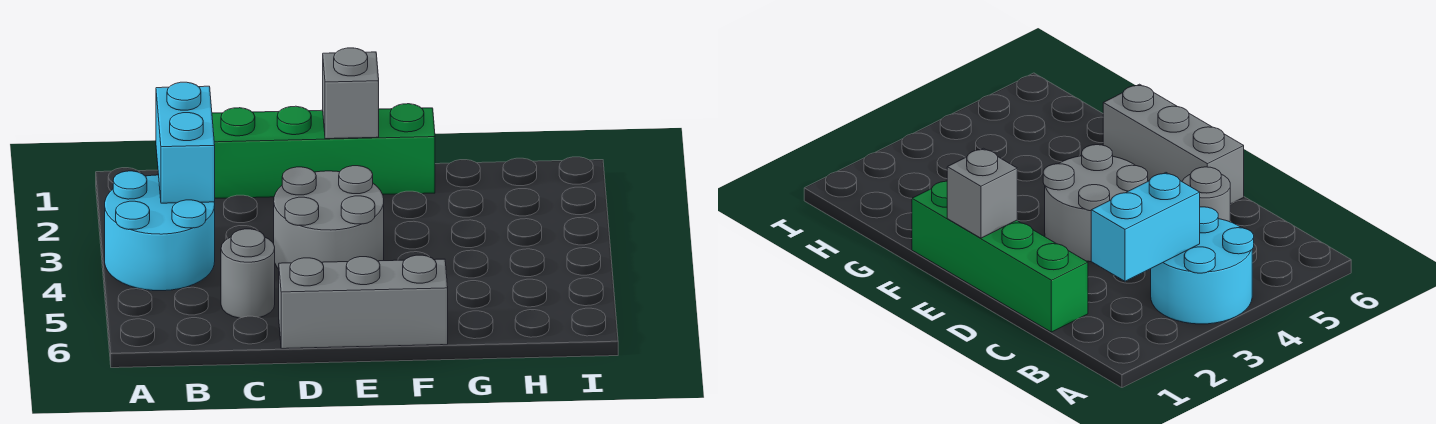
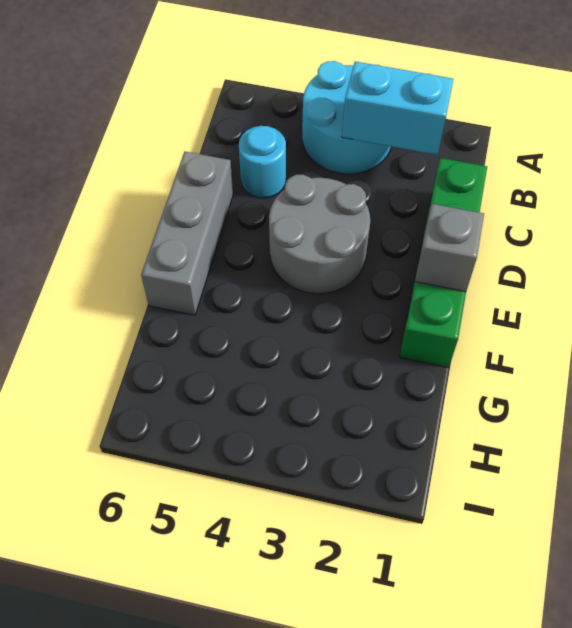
grey 1x1 round brick [221,229,275,318] -> cyan 1x1 round brick [239,126,286,198]

